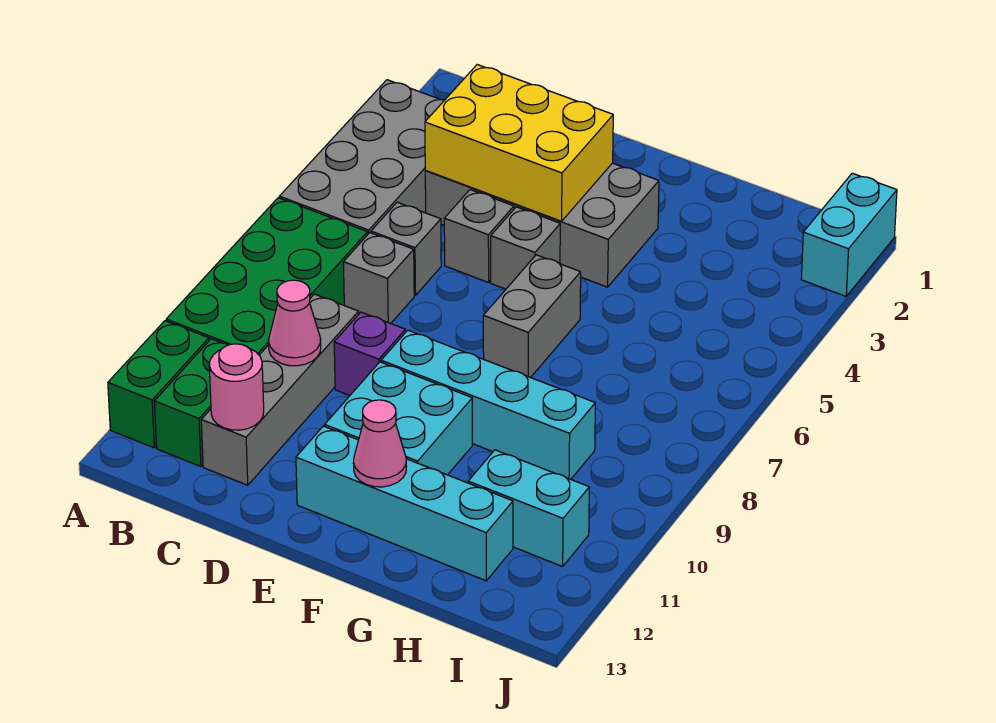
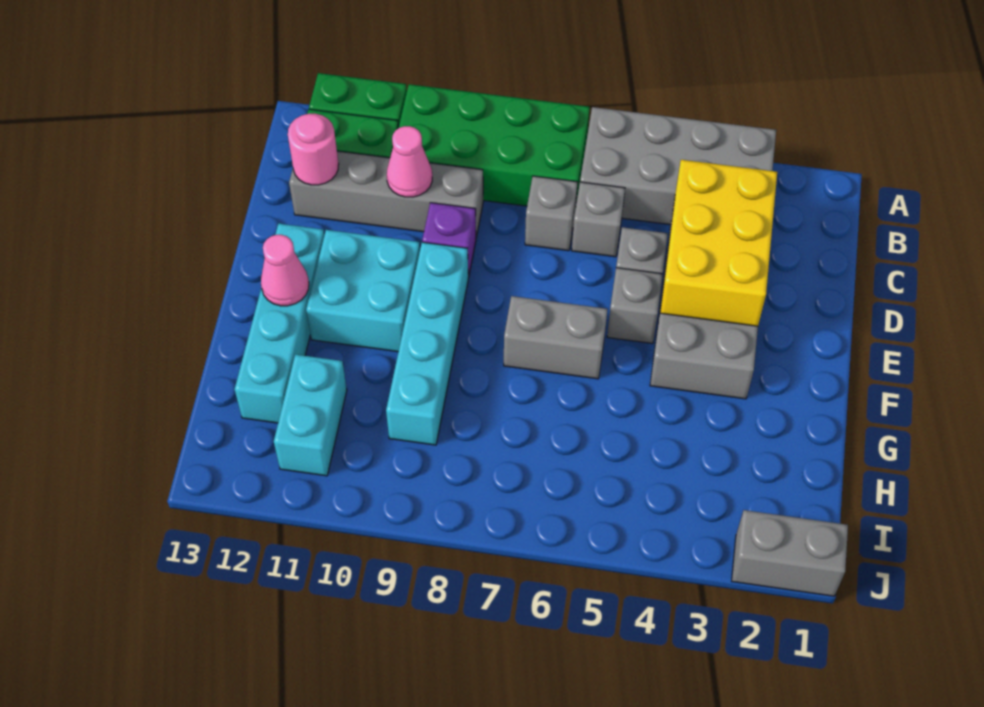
cyan 1x2 brick [801,173,897,296] -> grey 1x2 brick [732,510,848,596]

